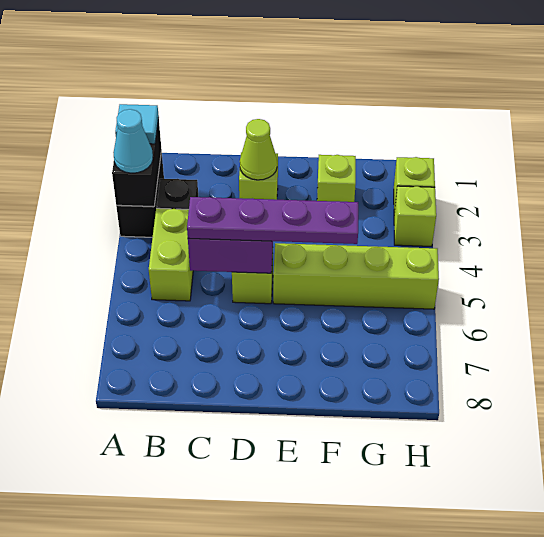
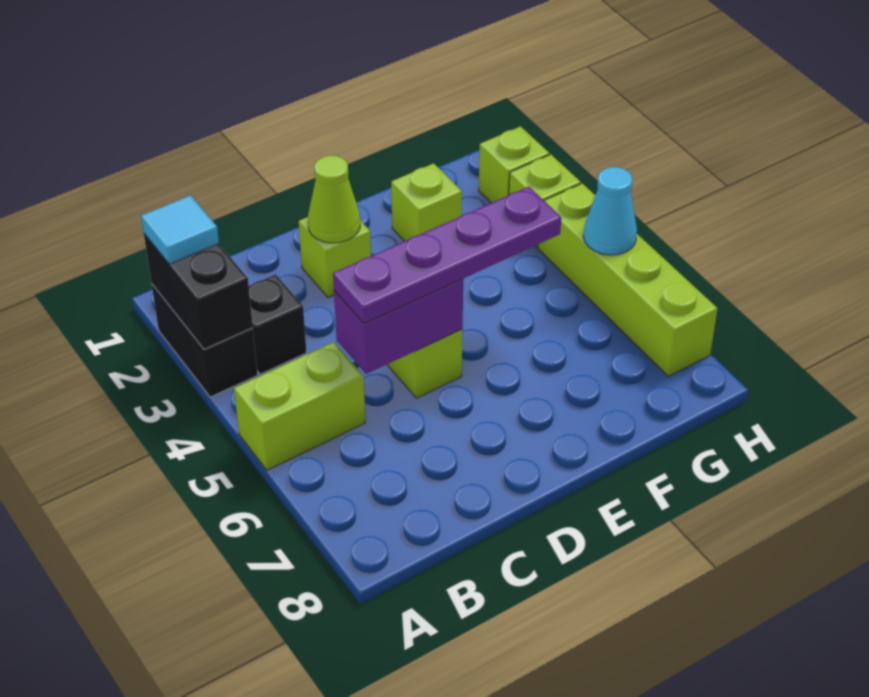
cyan 1x1 cone [113,109,153,173] -> cyan 1x1 cone moved to [583,167,637,255]
lime 1x2 brick [149,208,193,301] -> lime 1x2 brick turned to [234,342,365,470]
lime 1x4 brick [273,243,439,309] -> lime 1x4 brick turned to [538,183,718,376]

